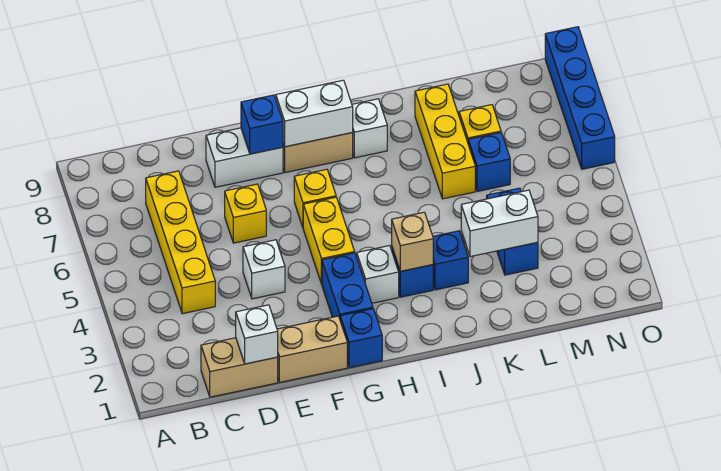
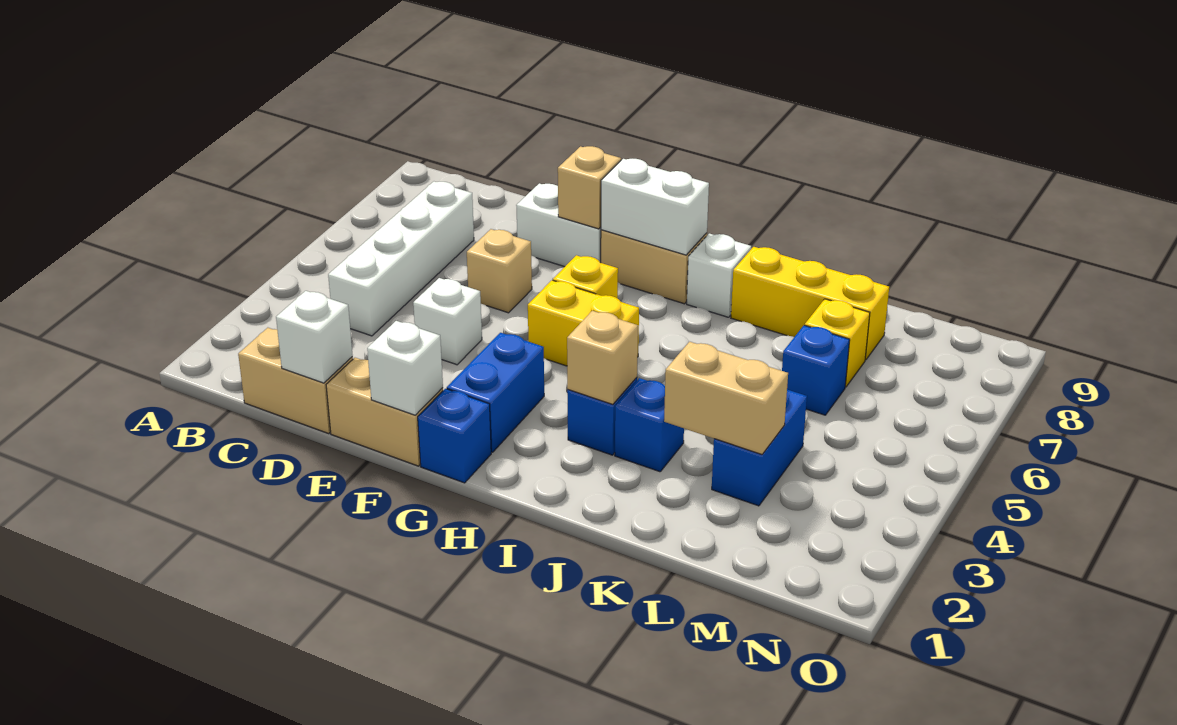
yellow 1x4 brick [146,171,215,314] -> white 1x4 brick [328,182,474,336]
yellow 1x1 brick [225,184,266,243] -> tan 1x1 brick [467,229,532,313]
blue 1x1 brick [241,95,283,154] -> tan 1x1 brick [558,146,621,229]
yellow 1x2 brick [303,197,355,284] -> yellow 1x2 brick turned to [528,280,639,366]
white 1x1 brick [357,246,399,303] -> white 1x1 brick moved to [367,321,443,415]
white 1x2 brick [461,190,538,257] -> tan 1x2 brick [664,342,788,454]
yellow 1x3 brick [415,84,475,199] -> yellow 1x3 brick turned to [731,247,889,360]
blue 1x4 brick [545,27,615,169] -> none

